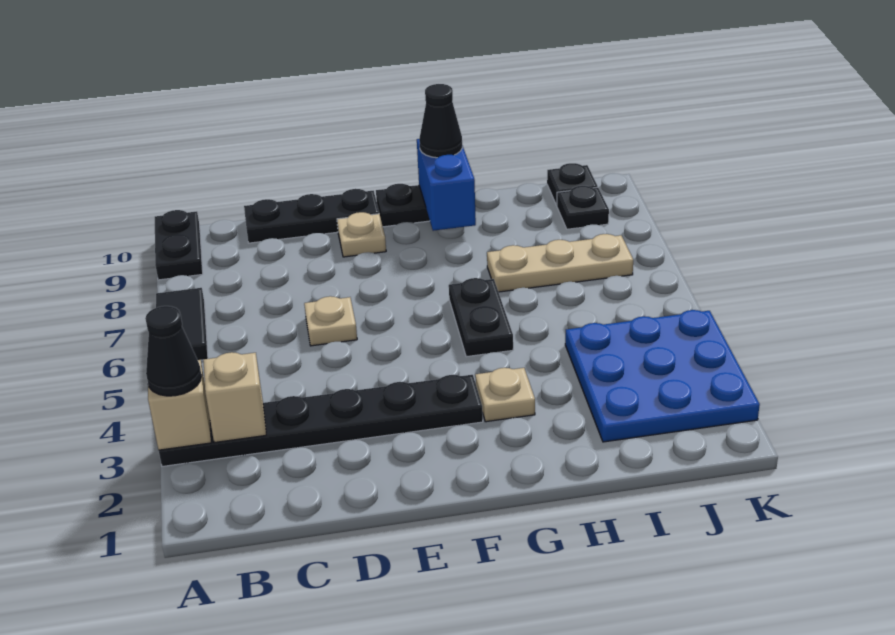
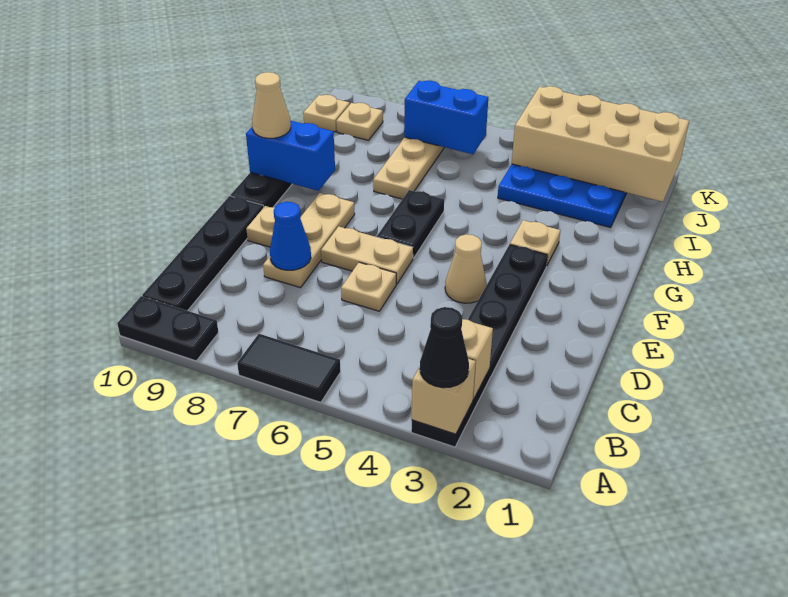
black 1x3 plate [244,189,379,243] -> black 1x4 plate [142,196,264,311]
none -> tan 1x3 plate [263,193,355,288]
none -> blue 1x1 cone [270,202,311,270]
none -> tan 1x1 cone [445,234,487,303]
none -> tan 1x2 plate [321,226,413,284]
black 1x2 plate [449,278,513,357] -> black 1x2 plate turned to [377,190,444,258]
black 1x1 cone [419,84,462,158] -> tan 1x1 cone [252,72,291,138]
none -> tan 2x4 brick [512,86,689,202]
none -> blue 1x2 brick [404,80,488,154]
black 1x1 plate [557,186,609,229] -> tan 1x1 plate [336,103,383,140]
black 1x1 plate [547,163,598,205] -> tan 1x1 plate [303,95,350,132]

